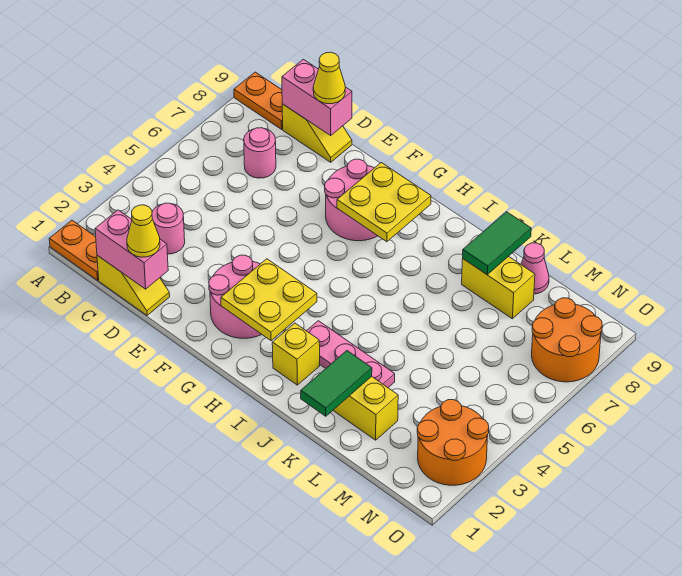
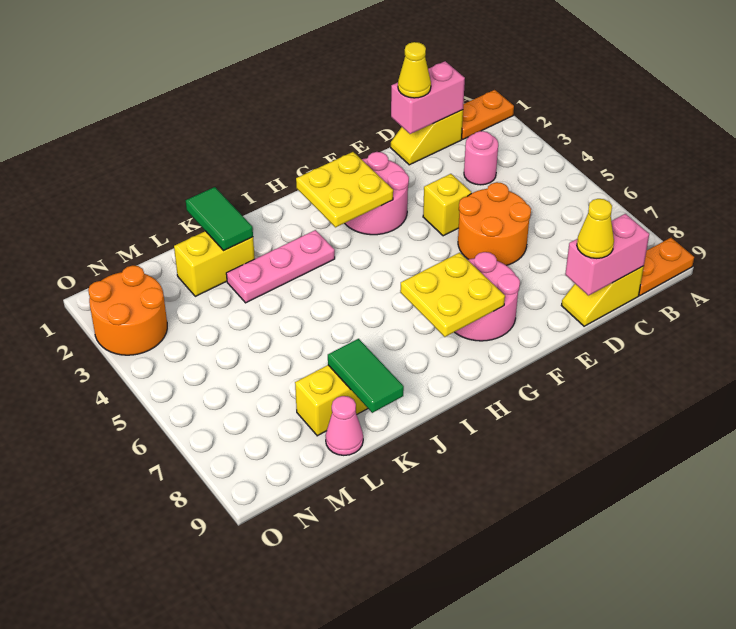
pink 1x1 round brick [244,128,276,178] -> none
yellow 1x1 brick [272,323,320,385] -> yellow 1x1 brick moved to [423,174,471,236]
orange 2x2 round brick [532,298,602,382] -> orange 2x2 round brick moved to [458,182,531,265]

